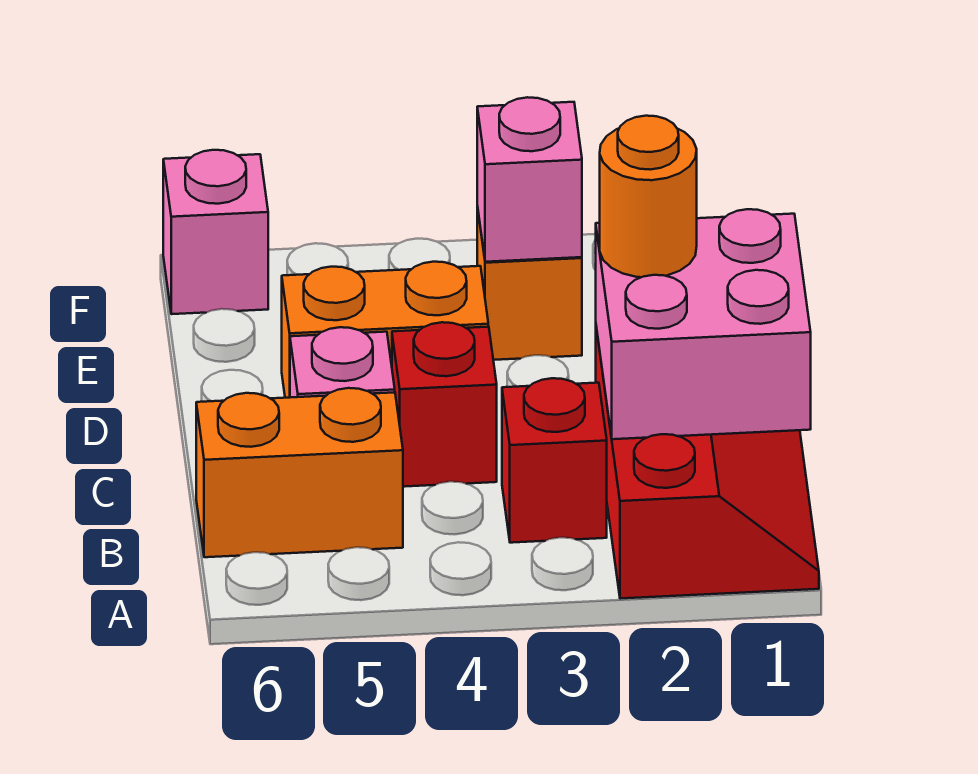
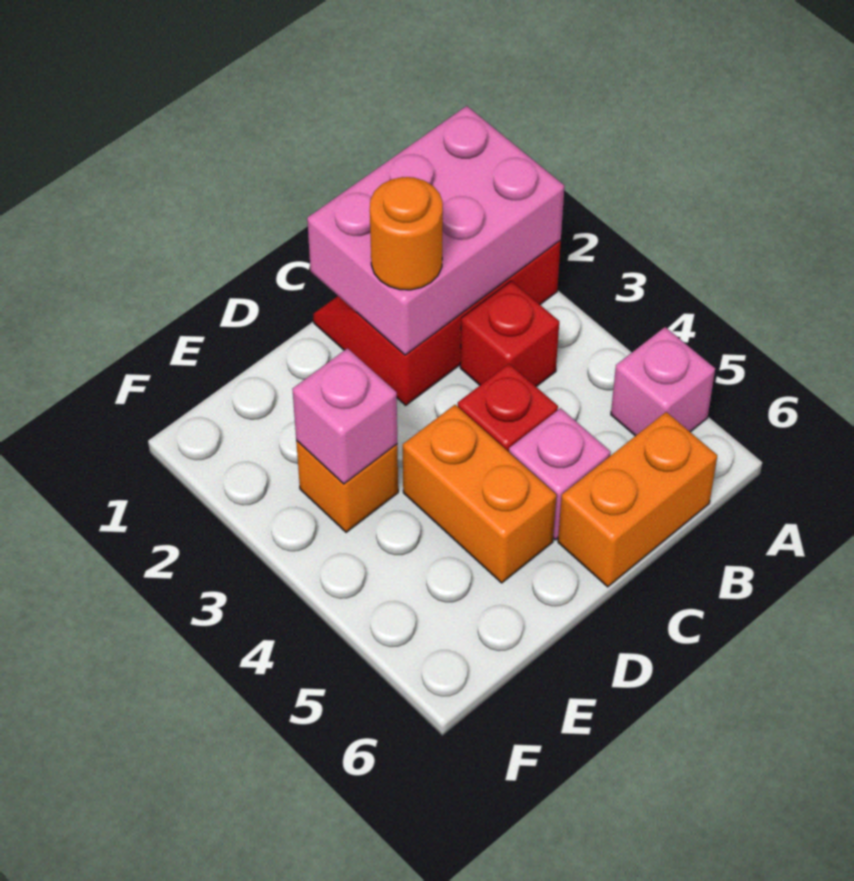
pink 2x2 brick [596,209,811,439] -> pink 2x3 brick [307,106,564,355]
orange 1x2 brick [196,388,403,557] -> orange 1x2 brick turned to [558,412,717,587]
pink 1x1 brick [163,150,268,314] -> pink 1x1 brick moved to [611,327,715,436]

